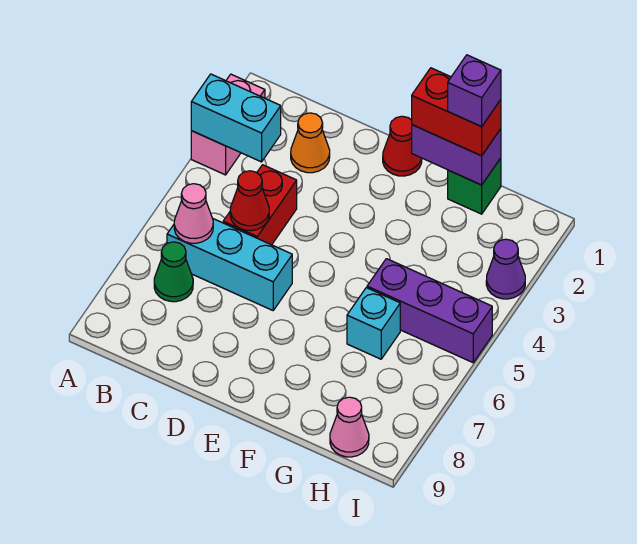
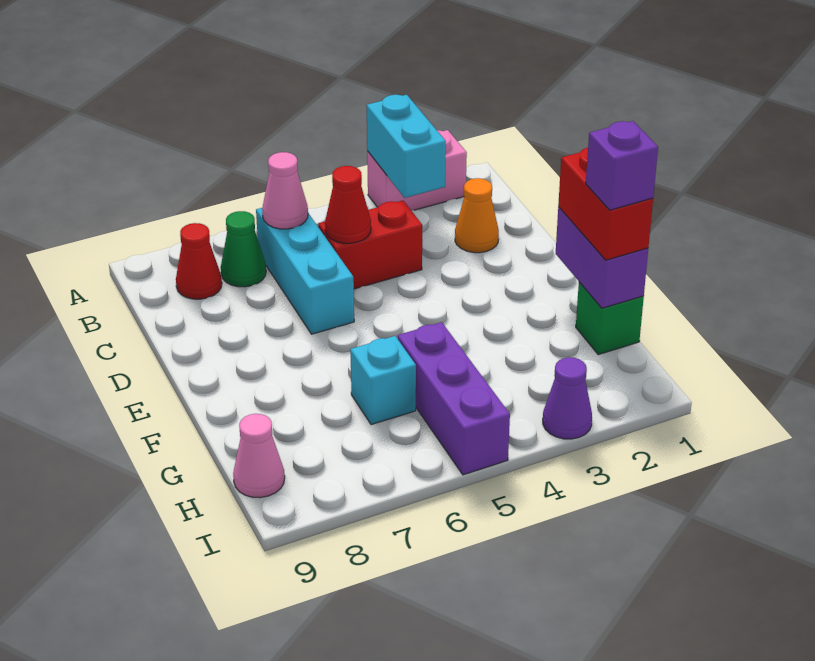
red 1x1 cone [383,116,422,176] -> red 1x1 cone moved to [176,223,222,299]

